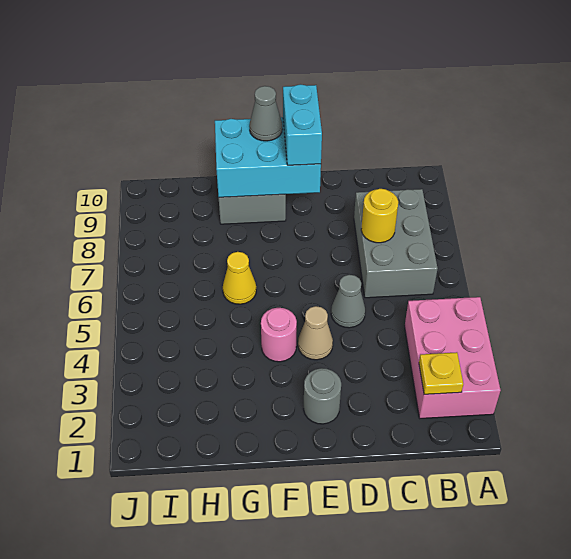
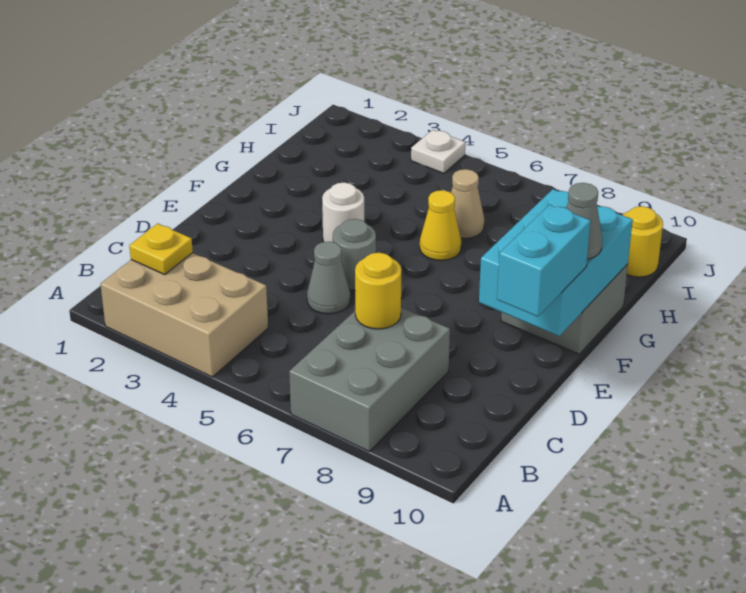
pink 2x3 brick [405,297,501,418] -> tan 2x3 brick [101,253,268,377]
grey 2x3 brick [354,189,438,298] -> grey 2x3 brick turned to [289,308,450,451]
grey 1x1 round brick [304,368,341,424] -> grey 1x1 round brick moved to [333,219,376,290]
tan 1x1 cone [298,306,333,360] -> tan 1x1 cone moved to [451,169,484,238]
cyan 1x2 brick [283,84,322,165] -> cyan 1x2 brick turned to [497,205,591,317]
pink 1x1 round brick [261,308,297,362] -> white 1x1 round brick [322,182,364,242]
none -> yellow 1x1 round brick [623,206,663,277]
none -> white 1x1 plate [411,130,465,173]

